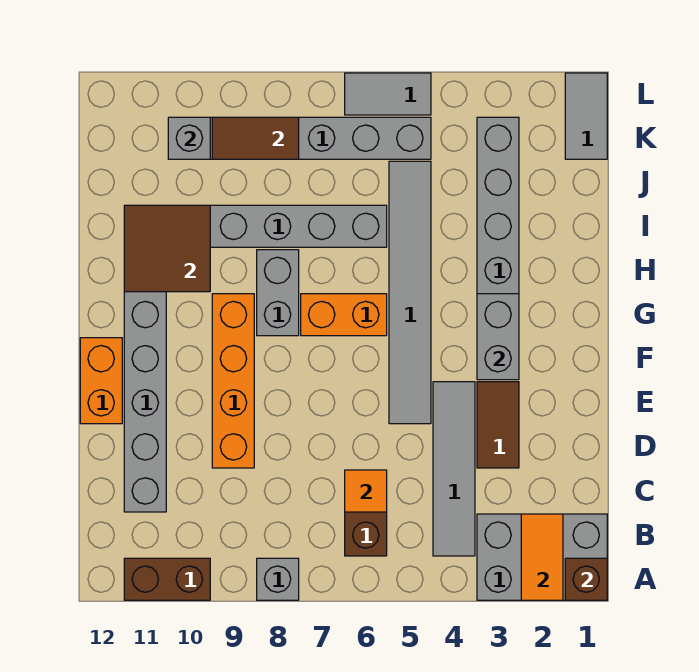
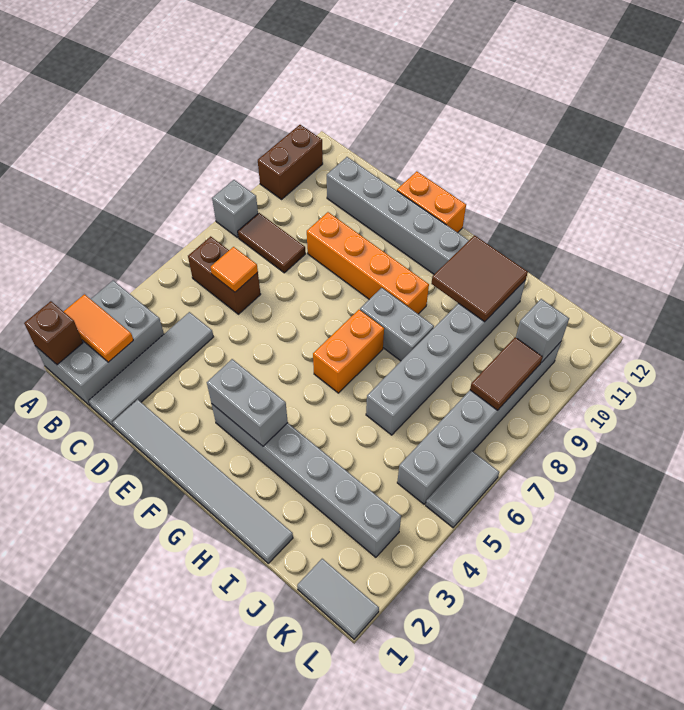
grey 1x4 tile [433,382,475,556] -> grey 1x4 tile turned to [89,312,213,427]
brown 1x2 tile [477,382,519,468] -> brown 1x2 tile moved to [238,213,305,273]
grey 1x6 tile [389,161,431,424] -> grey 1x6 tile moved to [113,399,293,563]

